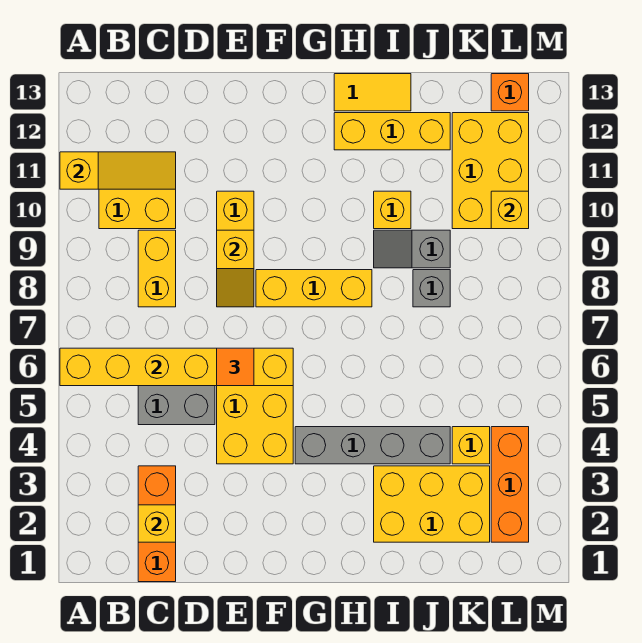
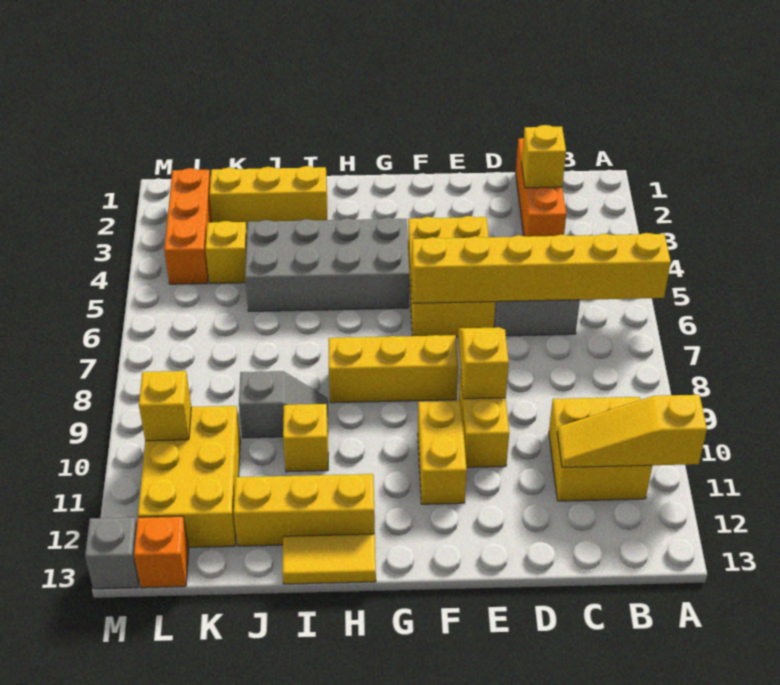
yellow 1x2 brick [138,230,176,307] -> yellow 1x2 brick moved to [418,401,467,504]
orange 1x1 tile [217,348,254,386] -> none
grey 1x4 brick [295,427,450,464] -> grey 2x4 brick [245,218,409,311]
yellow 2x3 brick [374,466,490,542] -> yellow 1x3 brick [209,166,327,228]
grey 1x1 brick [413,270,450,307] -> grey 1x1 brick moved to [85,517,139,589]

